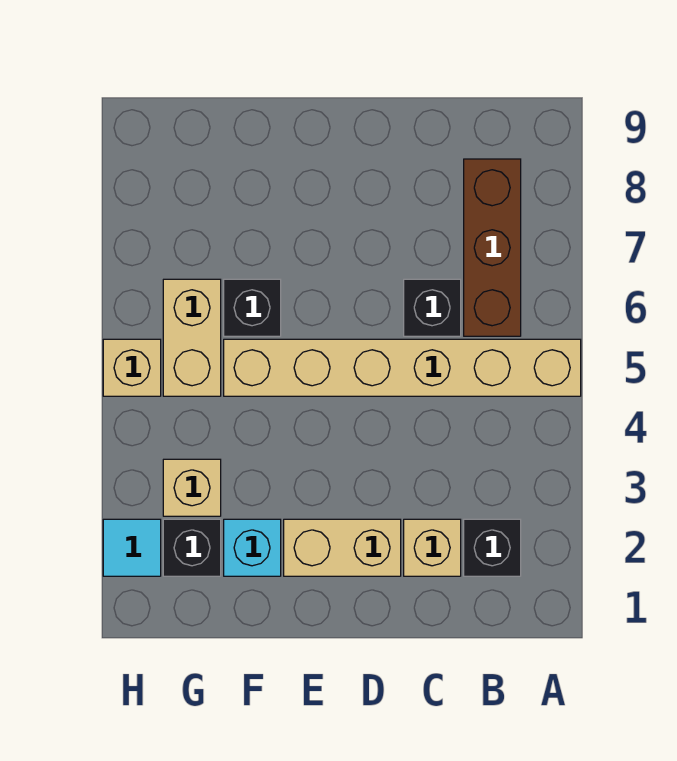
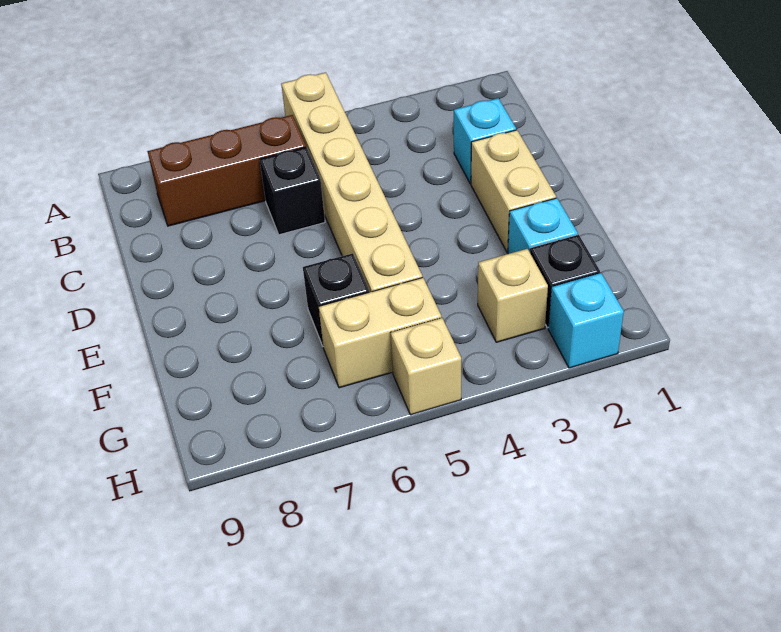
black 1x1 brick [464,519,521,576] -> none
tan 1x1 brick [404,519,461,576] -> cyan 1x1 brick [454,98,516,184]
cyan 1x1 tile [103,519,161,576] -> cyan 1x1 brick [548,273,624,368]

